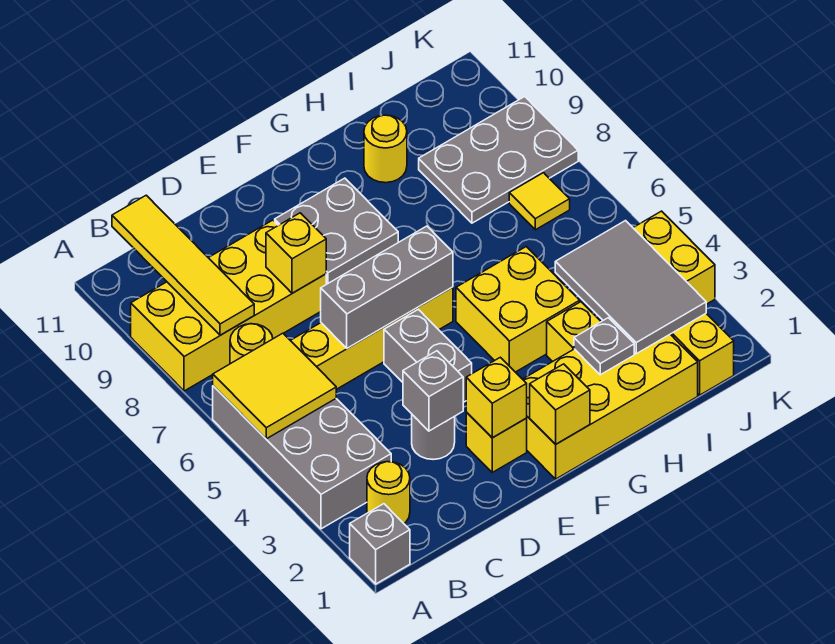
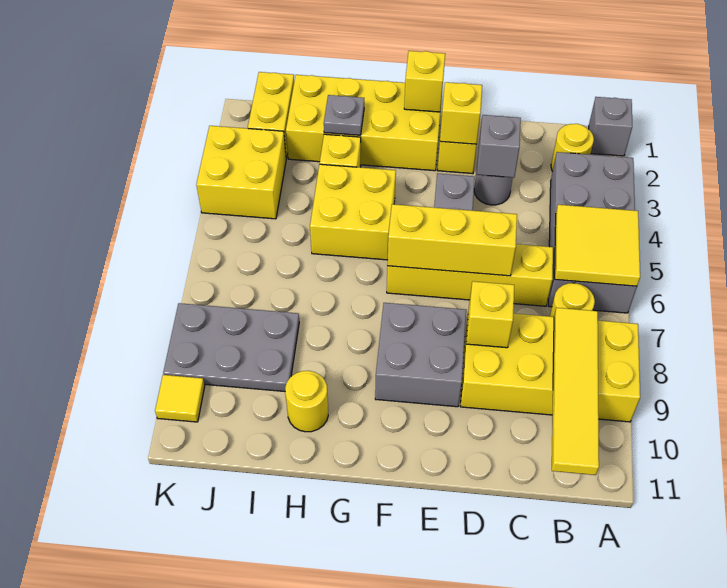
grey 1x3 brick [321,226,453,348] -> yellow 1x3 brick [387,204,517,276]
grey 2x3 tile [555,221,706,354] -> none
yellow 1x1 tile [509,173,570,230] -> yellow 1x1 tile moved to [155,375,205,422]

